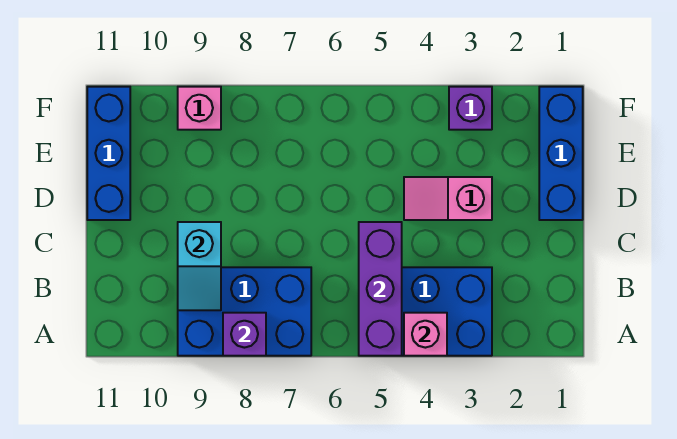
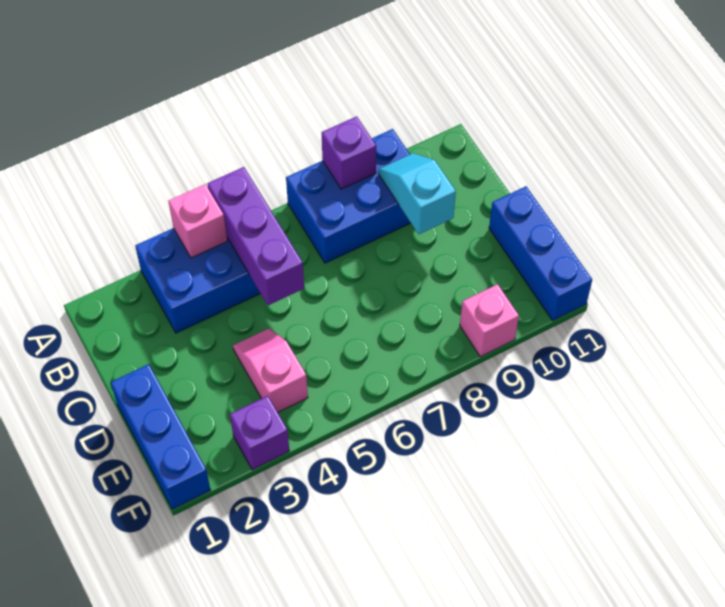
pink 1x2 slope [404,177,492,220] -> pink 1x2 slope turned to [233,328,308,412]

